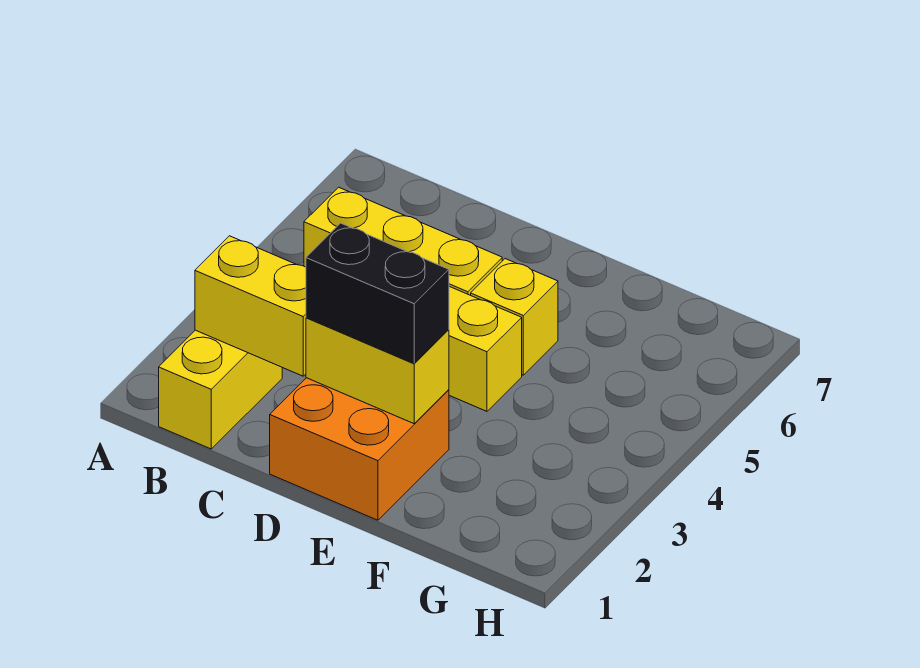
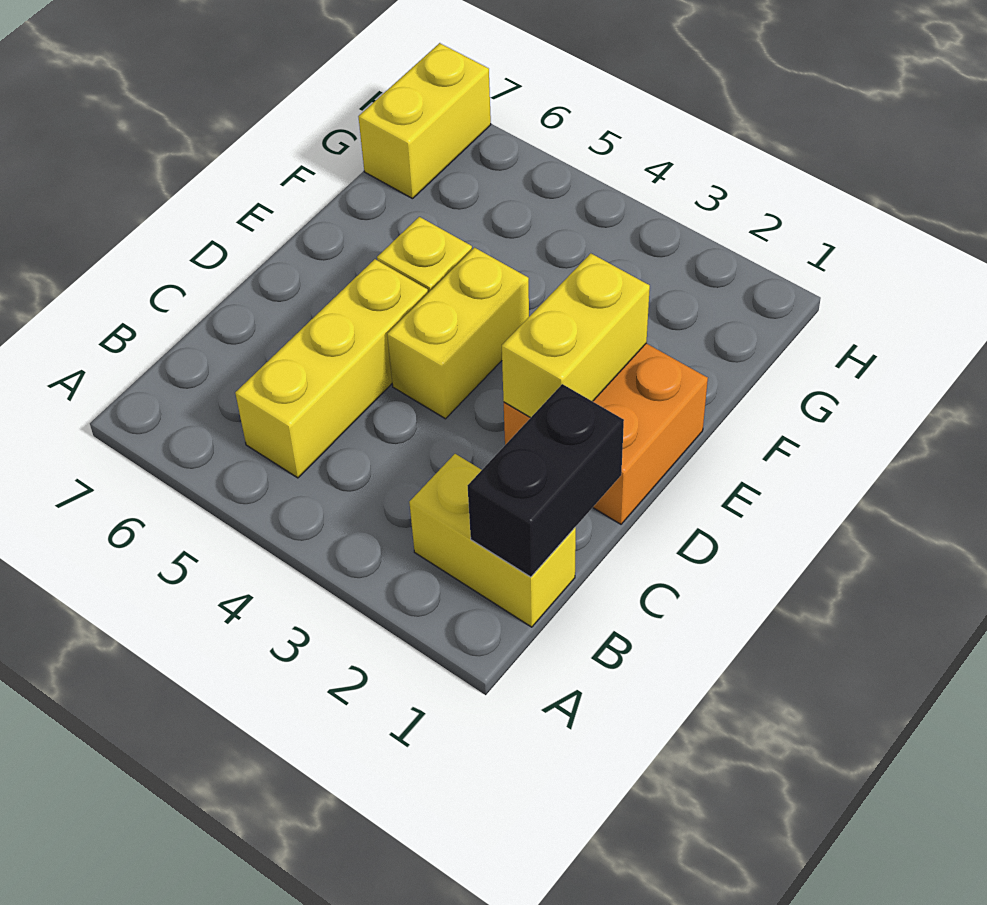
yellow 1x2 brick [195,236,306,376] -> yellow 1x2 brick moved to [358,43,491,199]
black 1x2 brick [306,223,449,363] -> black 1x2 brick moved to [468,384,624,577]

